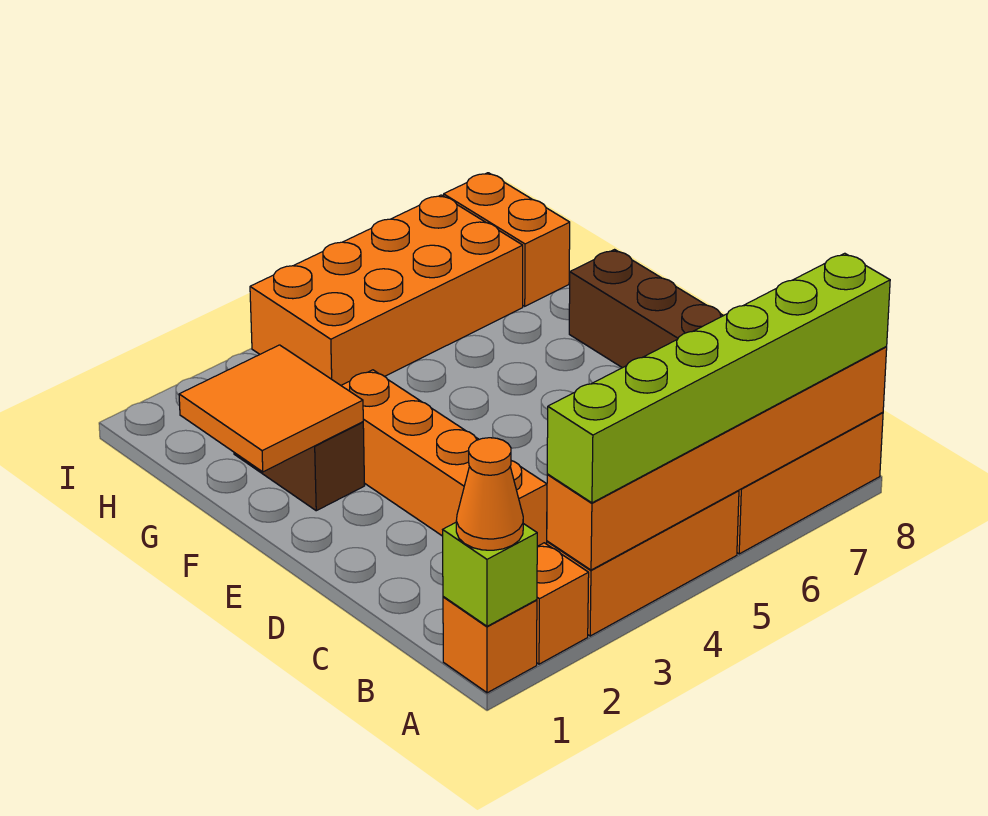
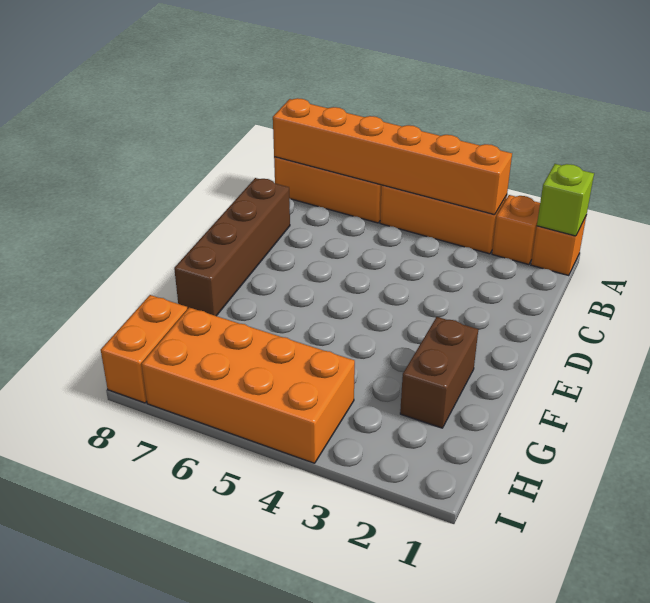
orange 1x1 cone [456,438,523,550] -> none
lime 1x6 brick [547,253,890,503] -> none
orange 1x4 brick [341,370,547,546] -> none
orange 2x2 tile [179,345,363,472] -> none

